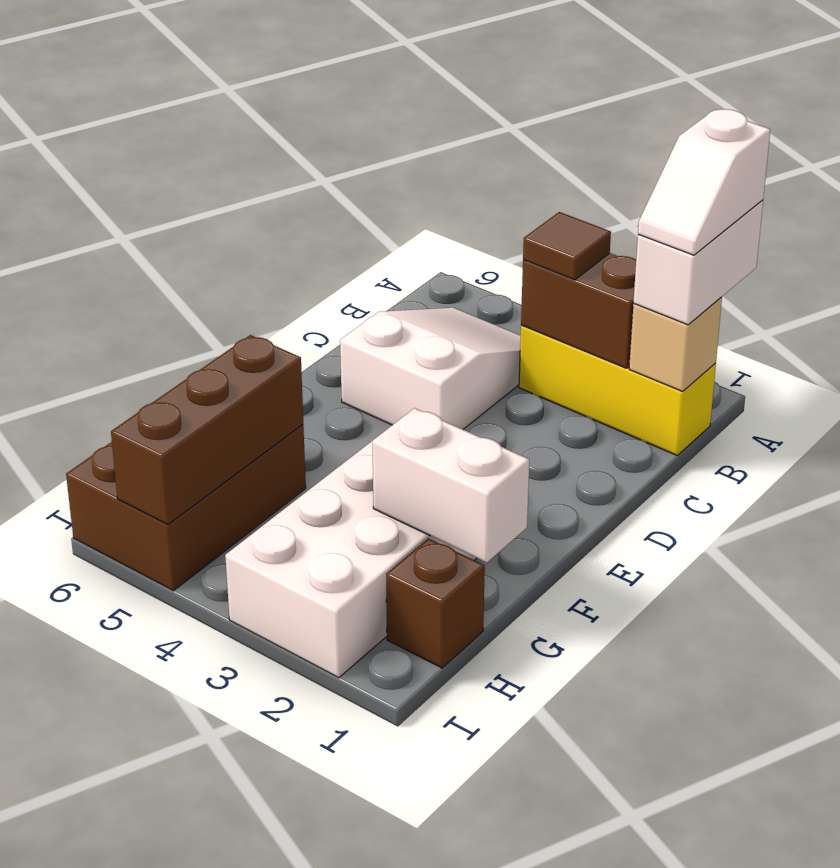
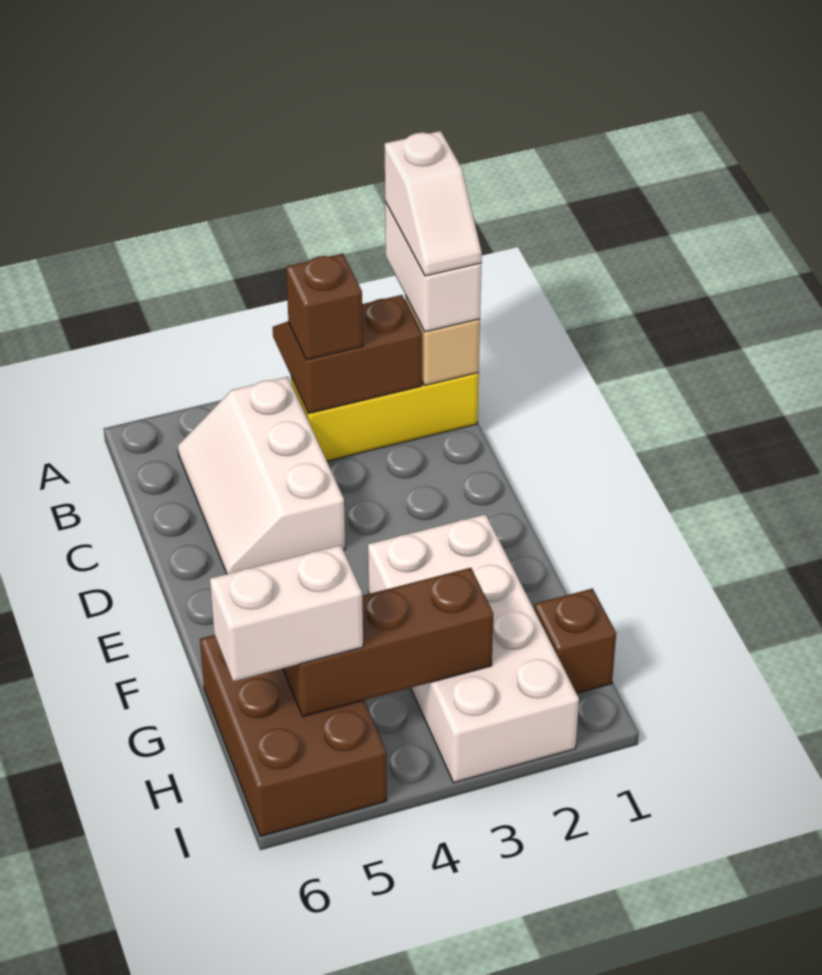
brown 1x1 tile [523,212,611,280] -> brown 1x1 brick [286,254,363,360]
white 2x3 slope [340,308,521,429] -> white 2x3 slope turned to [178,377,345,574]
white 1x2 brick [372,408,529,562] -> white 1x2 brick moved to [210,545,363,681]
brown 1x3 brick [111,335,303,525] -> brown 1x3 brick turned to [283,568,493,717]

